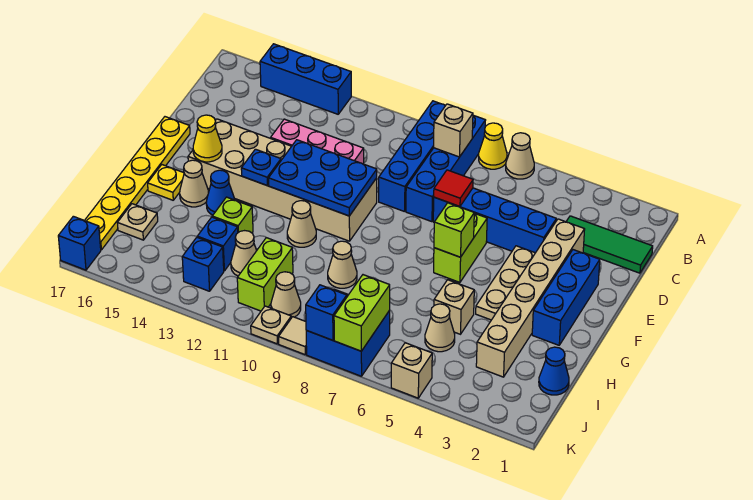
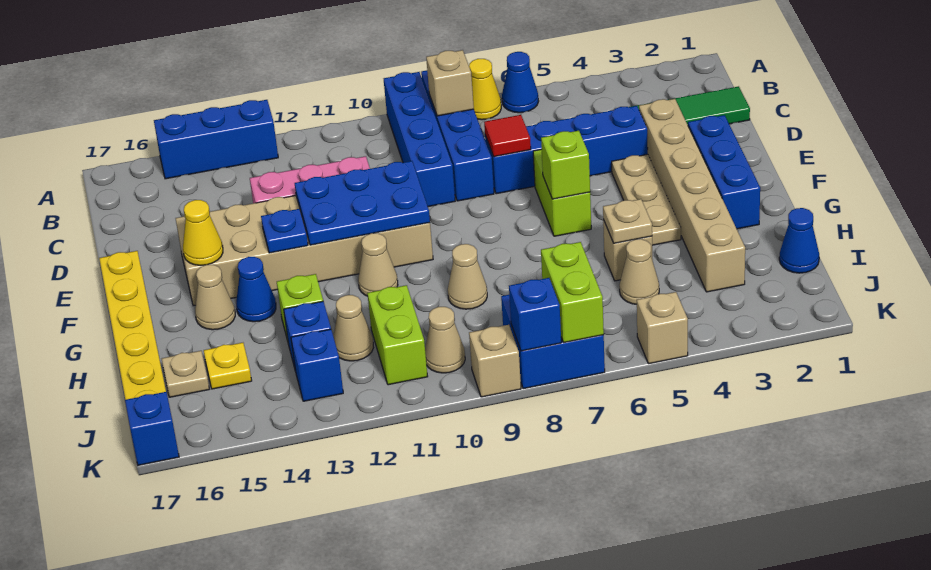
tan 1x1 cone [506,133,534,179] -> blue 1x1 cone [502,52,539,113]
yellow 1x1 plate [148,165,184,200] -> yellow 1x1 plate moved to [204,343,252,389]
tan 1x1 tile [279,317,307,355] -> tan 1x1 brick [469,325,521,397]
tan 1x1 plate [251,306,291,344] -> tan 1x1 plate moved to [603,199,652,243]

